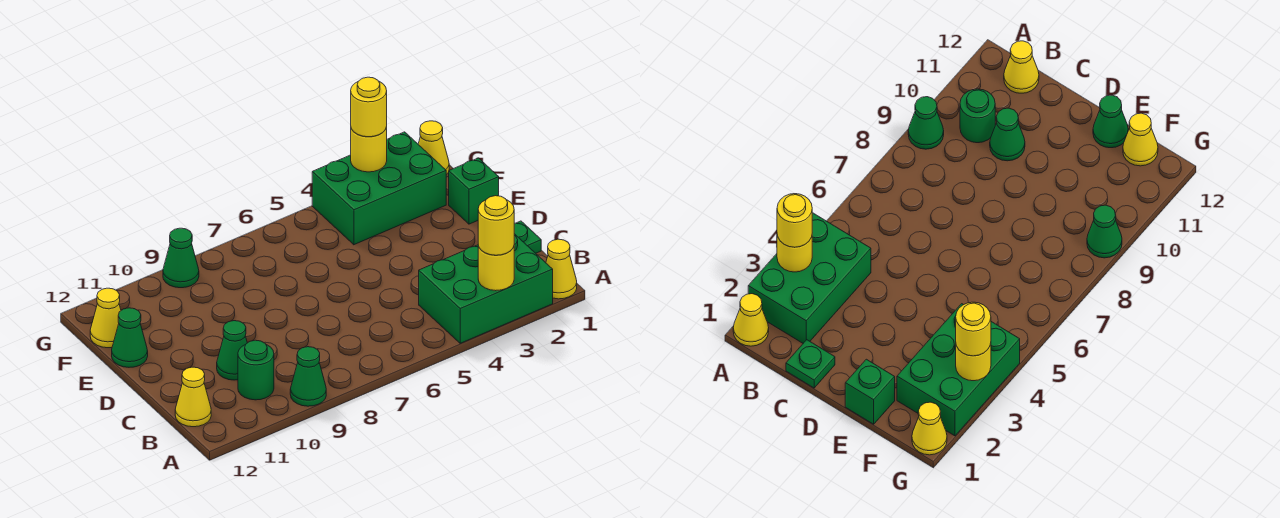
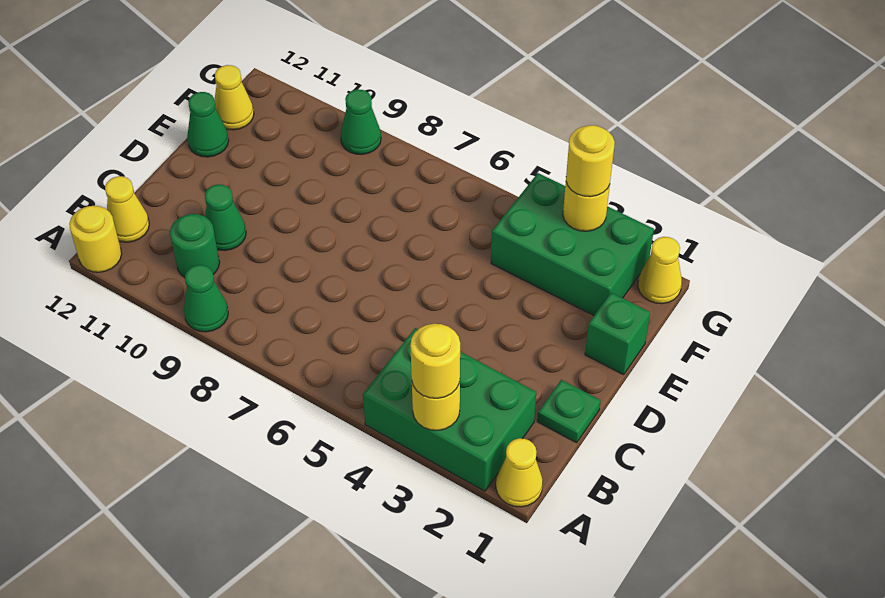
none -> yellow 1x1 round brick [69,206,122,272]

